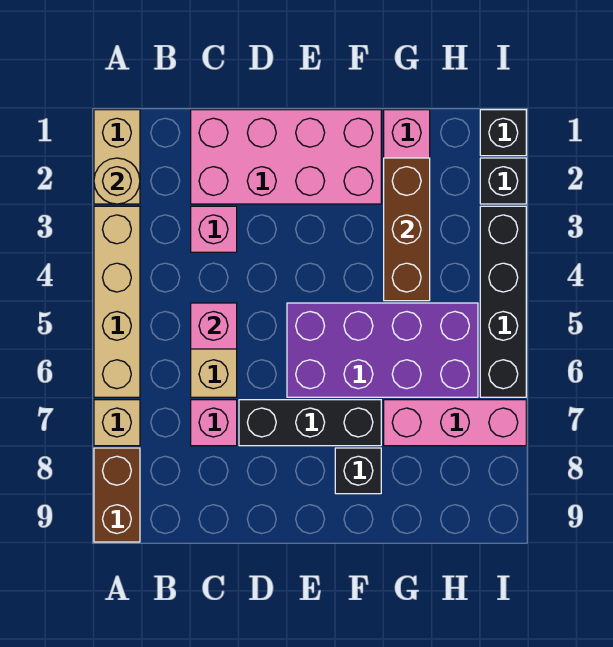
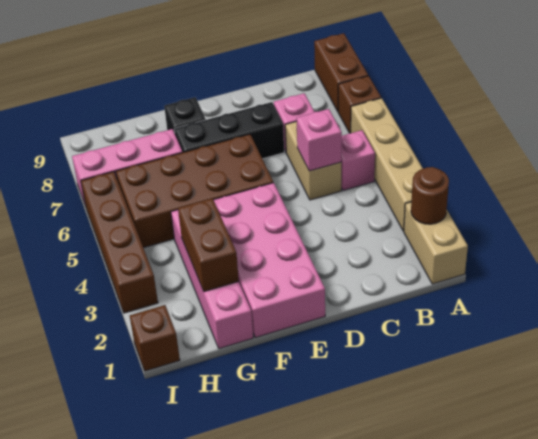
tan 1x1 round brick [94,158,140,204] -> brown 1x1 round brick [411,167,449,224]
tan 1x1 brick [94,400,140,446] -> brown 1x1 brick [338,76,381,133]
pink 2x4 brick [191,110,381,204] -> pink 2x4 brick turned to [214,183,325,338]
pink 1x1 brick [191,206,237,252] -> pink 1x1 brick moved to [341,130,375,191]
purple 2x4 brick [287,303,478,397] -> brown 2x4 brick [116,134,273,248]
brown 1x3 brick [384,158,430,301] -> brown 1x2 brick [178,198,239,292]
black 1x1 brick [480,110,526,156] -> brown 1x1 brick [130,305,180,371]
black 1x1 brick [480,158,526,204] -> none
black 1x4 brick [480,206,526,397] -> brown 1x4 brick [81,172,158,313]

